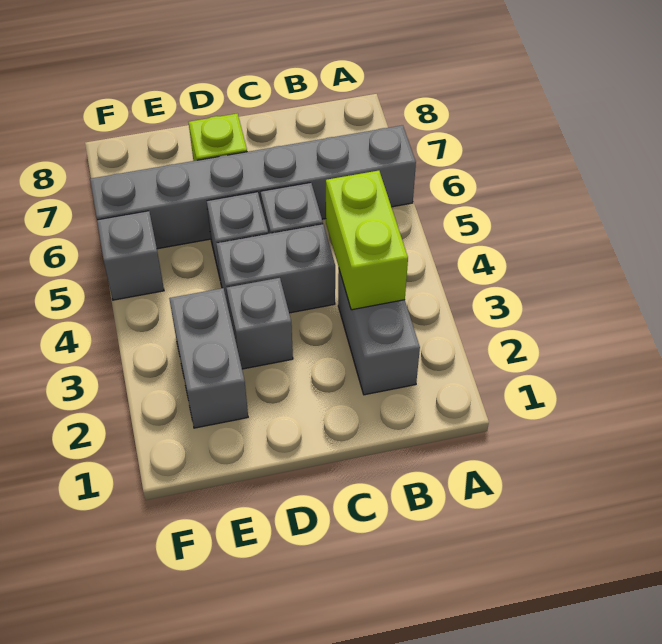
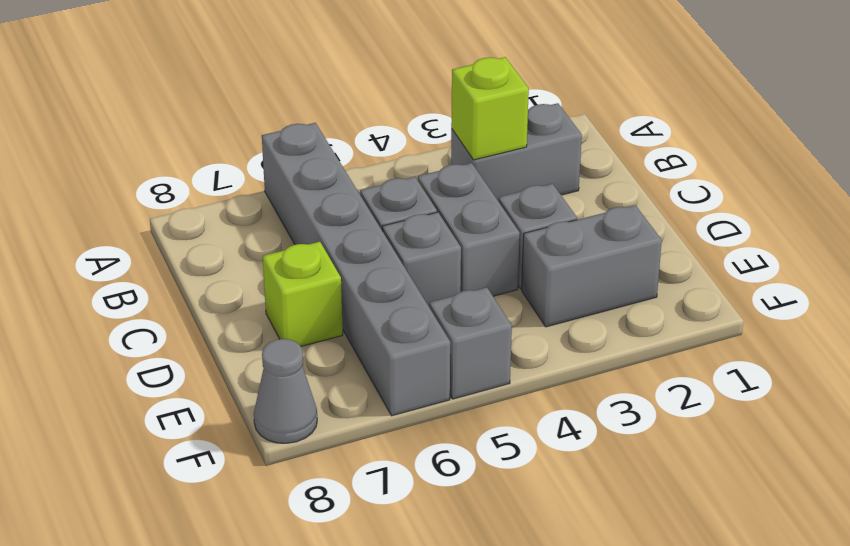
lime 1x2 brick [326,171,408,310] -> lime 1x1 brick [451,57,529,160]
none -> grey 1x1 cone [254,339,317,443]

